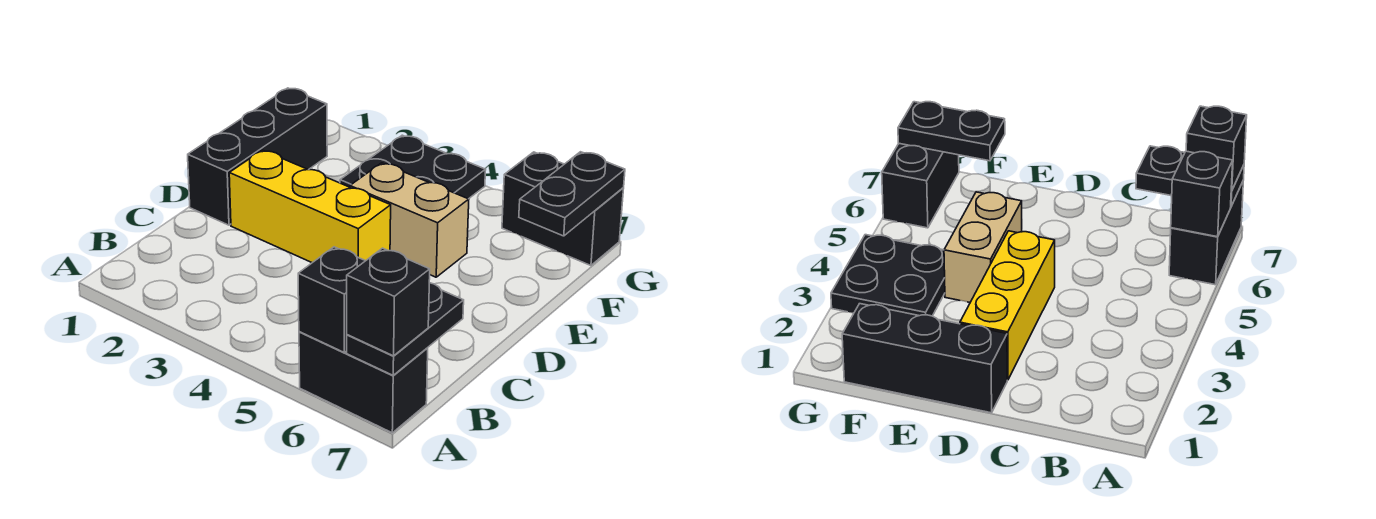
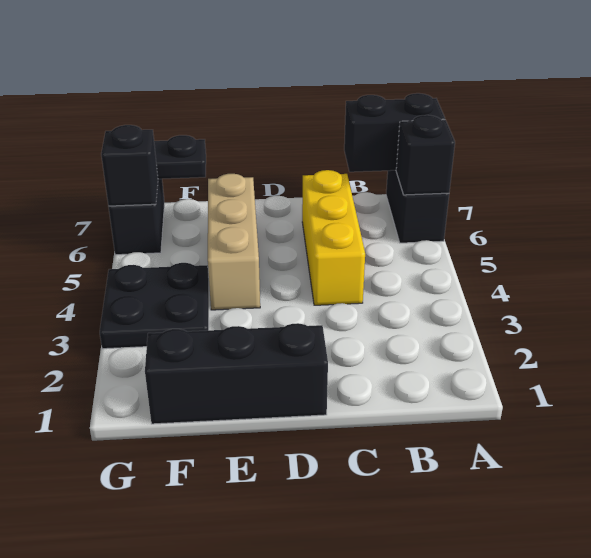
black 1x2 plate [347,283,464,375] -> black 1x2 brick [344,93,445,172]
black 1x1 brick [347,248,430,356] -> black 1x1 brick moved to [101,125,158,206]
yellow 1x3 brick [229,150,391,263] -> yellow 1x3 brick moved to [302,170,365,305]
tan 1x2 brick [350,163,469,277] -> tan 1x3 brick [208,174,260,310]

